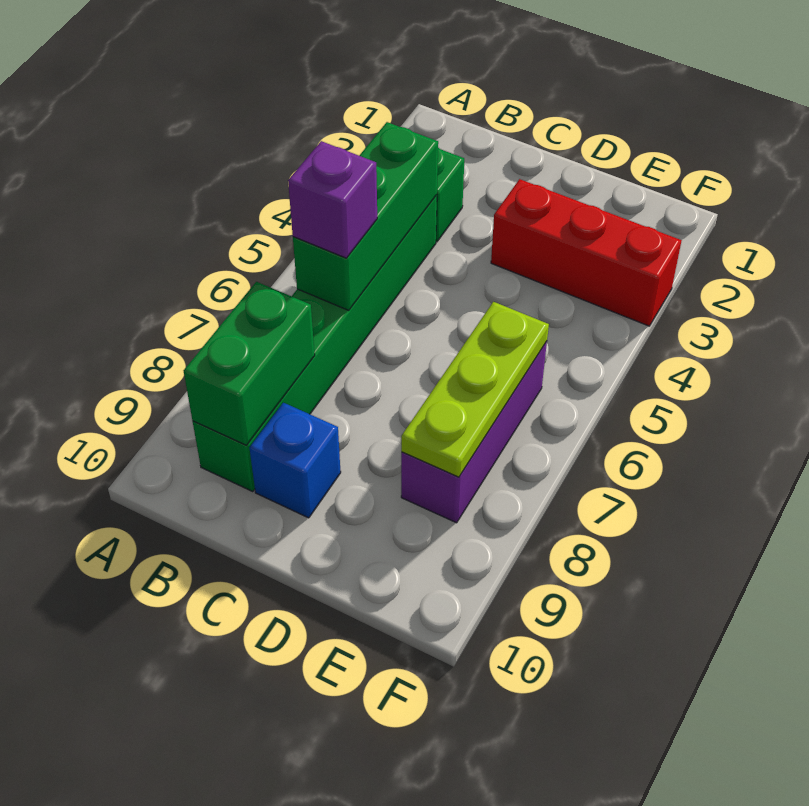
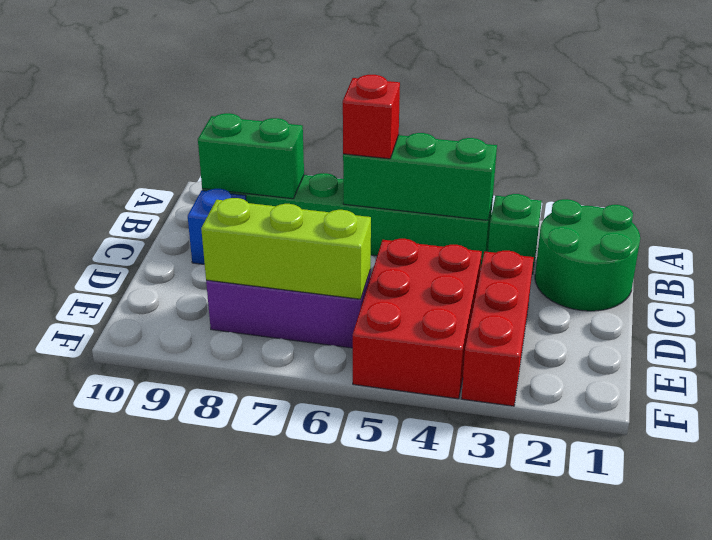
none -> green 2x2 round brick [535,199,640,311]
purple 1x1 brick [288,141,377,258] -> red 1x1 brick [343,75,400,159]
none -> red 2x3 brick [353,239,482,399]
lime 1x3 plate [401,302,549,477] -> lime 1x3 brick [201,198,371,299]

